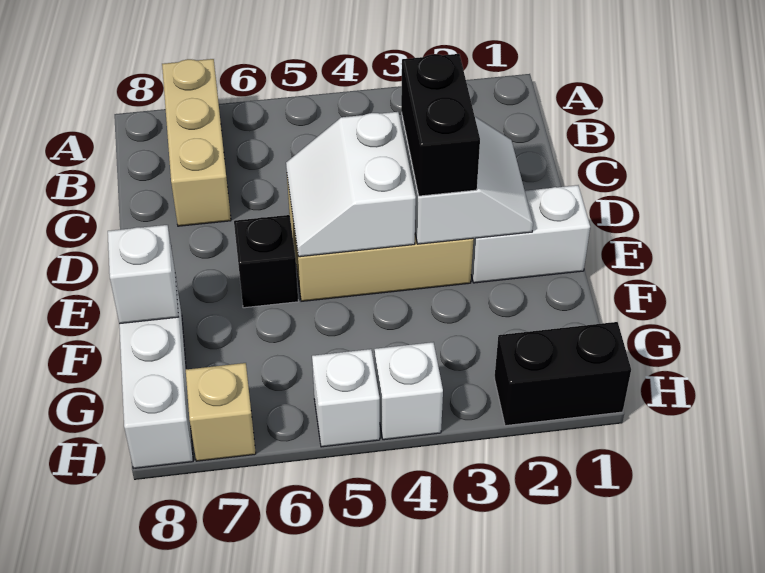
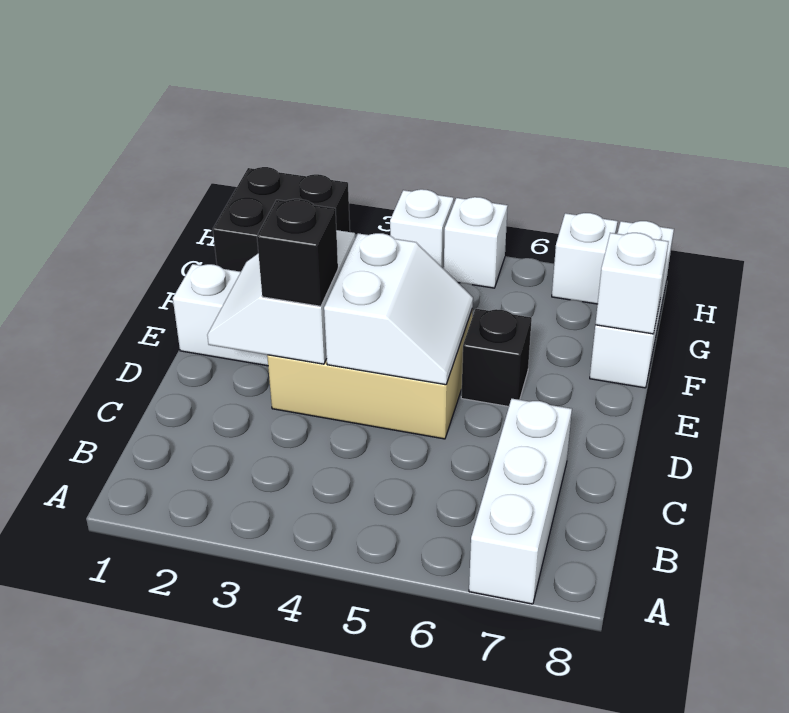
tan 1x3 brick [162,59,231,226] -> white 1x3 brick [469,399,572,604]
black 1x2 brick [401,54,480,196] -> black 1x1 brick [257,199,338,306]
black 1x2 brick [494,322,631,426] -> black 2x2 brick [213,167,350,272]
tan 1x1 brick [186,363,256,461] -> white 1x1 brick [552,213,618,304]

